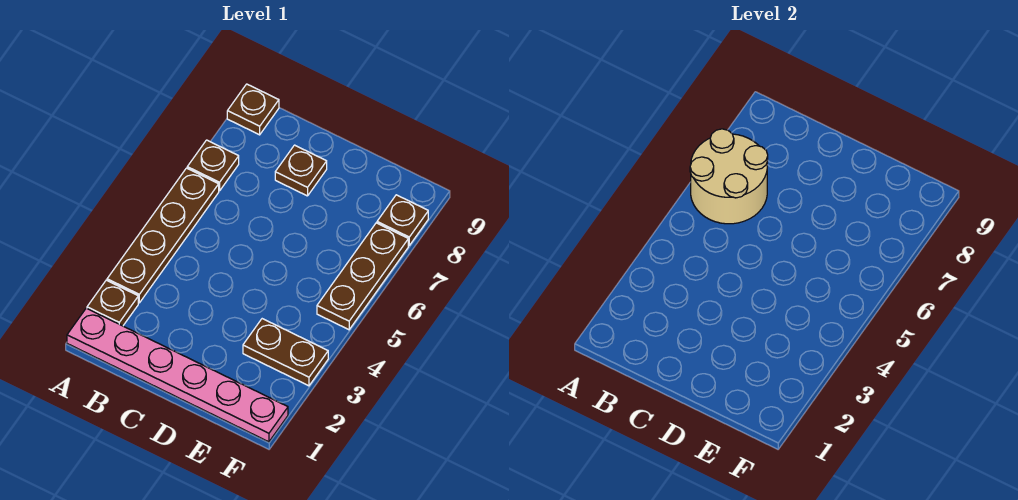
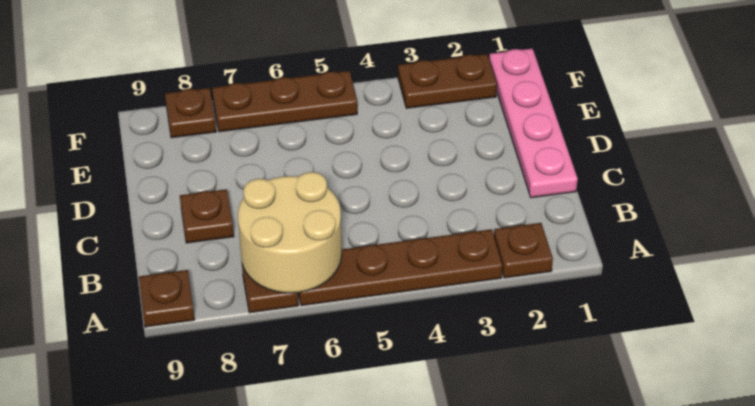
pink 1x6 plate [67,308,288,442] -> pink 1x4 plate [489,49,578,198]
brown 1x2 plate [243,319,328,386] -> brown 1x2 plate turned to [398,54,497,108]

